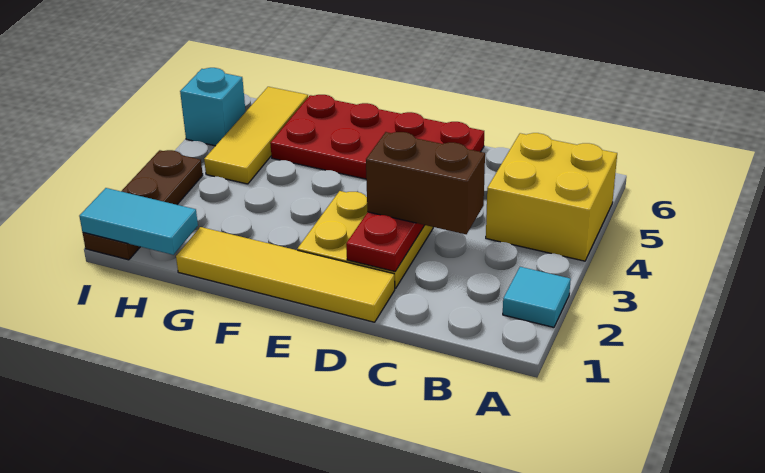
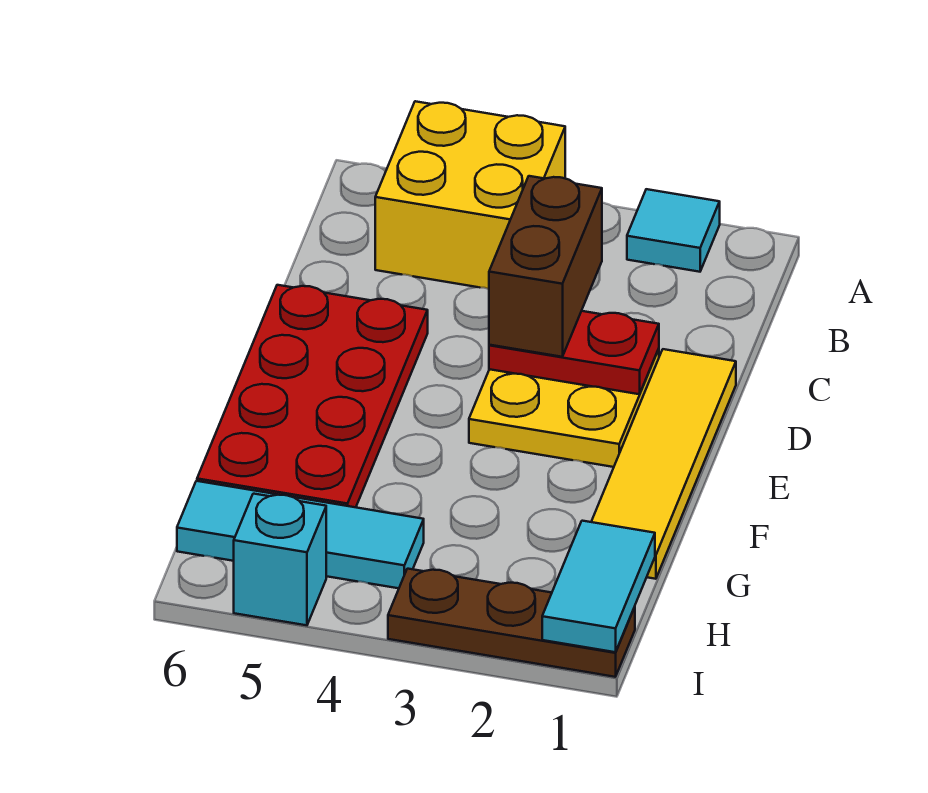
yellow 1x3 tile [204,87,308,184] -> cyan 1x3 tile [177,481,424,588]

